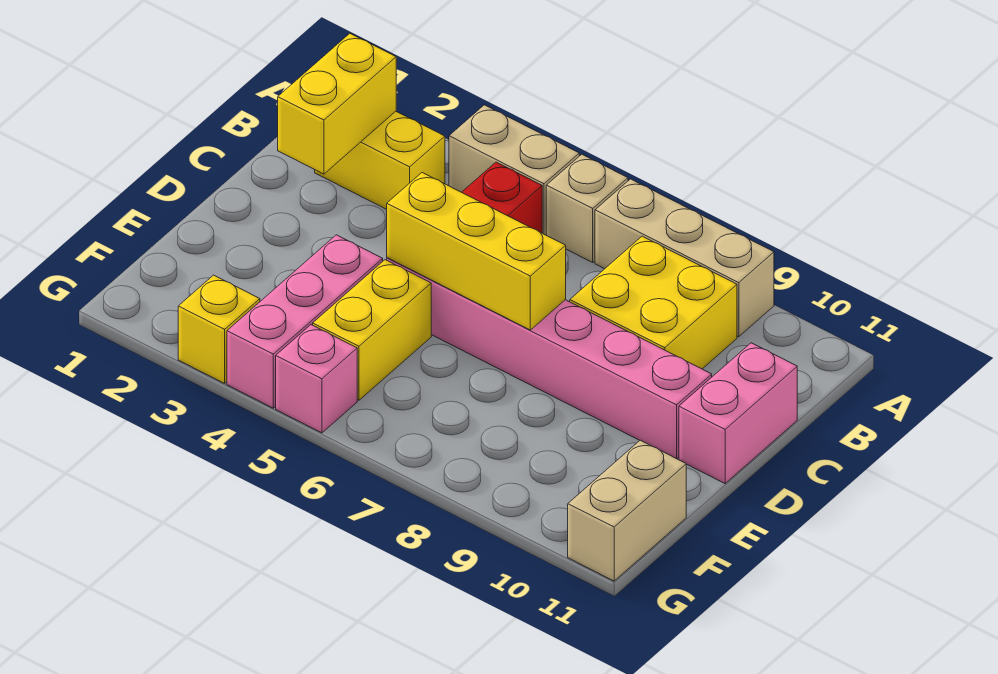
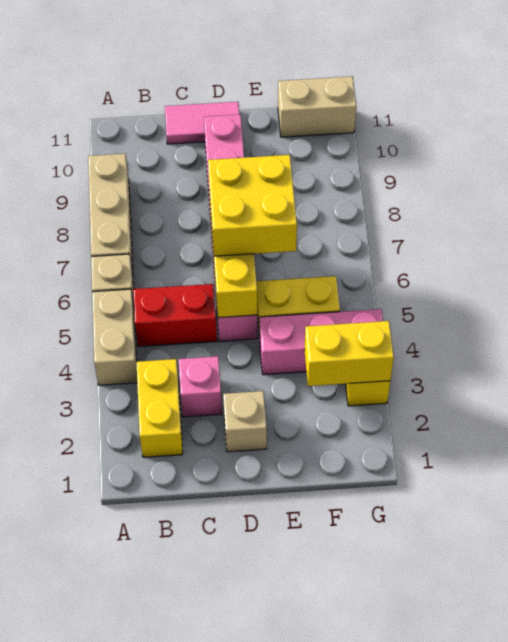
yellow 1x2 brick [278,34,396,174] -> yellow 1x2 brick moved to [304,321,394,386]
yellow 2x2 brick [570,236,737,369] -> yellow 2x2 brick moved to [208,155,297,256]
pink 1x2 brick [679,343,797,483] -> pink 1x2 tile [165,102,240,144]
none -> tan 1x1 brick [223,391,267,452]
pink 1x1 brick [276,325,357,433] -> pink 1x1 brick moved to [179,356,222,417]

